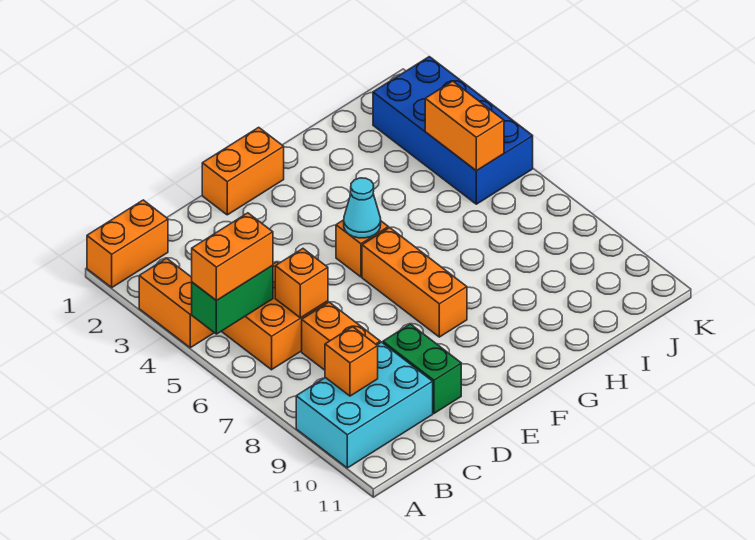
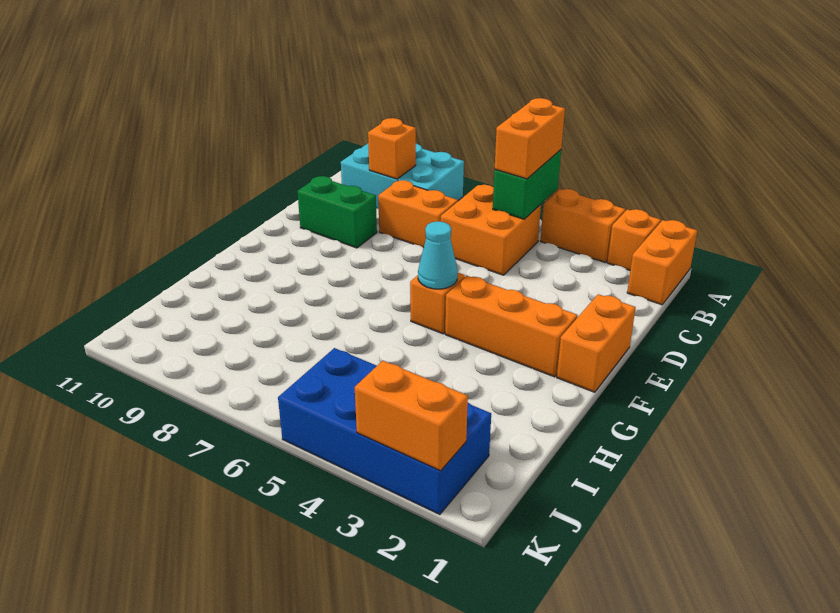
cyan 2x3 brick [296,342,433,468] -> cyan 2x3 brick turned to [341,144,464,209]
orange 1x1 brick [275,249,328,318] -> orange 1x1 brick moved to [607,209,661,270]
orange 1x3 brick [362,228,467,337] -> orange 1x3 brick moved to [445,276,578,377]
orange 1x2 brick [425,81,504,171] -> orange 1x2 brick moved to [355,361,468,471]

